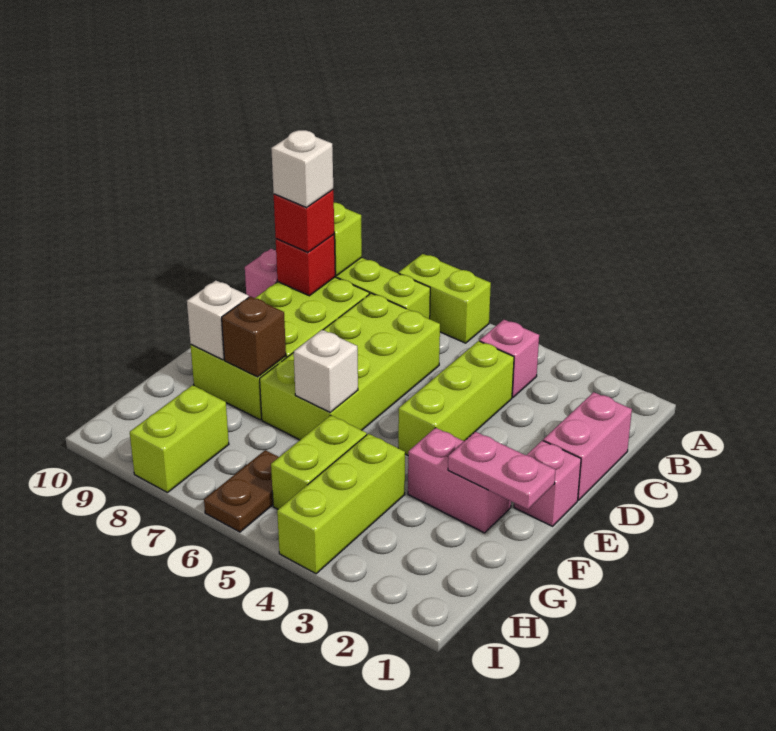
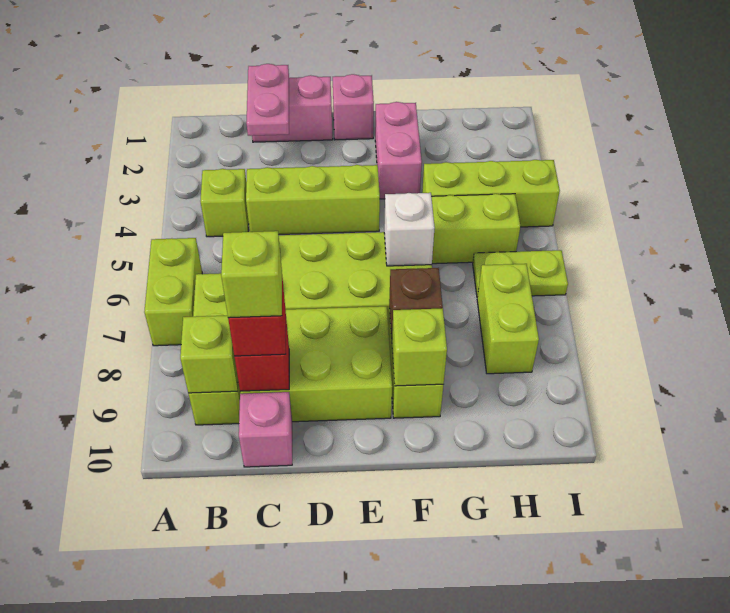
pink 1x1 brick [480,320,539,397] -> lime 1x1 brick [200,169,249,237]
white 1x1 brick [271,130,333,208] -> lime 1x1 brick [221,231,282,318]
pink 1x2 plate [448,432,555,509] -> pink 1x2 plate moved to [246,64,289,136]
white 1x1 brick [187,281,249,360] -> lime 1x1 brick [392,308,447,386]
brown 1x2 plate [204,450,279,532] -> lime 1x2 plate [473,250,568,297]
lime 1x2 brick [130,385,229,493] -> lime 1x2 brick turned to [477,264,539,374]

